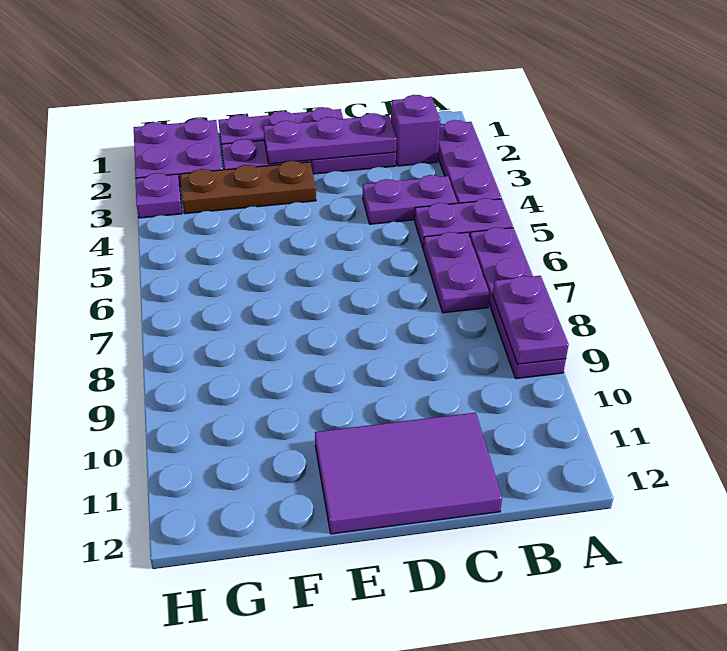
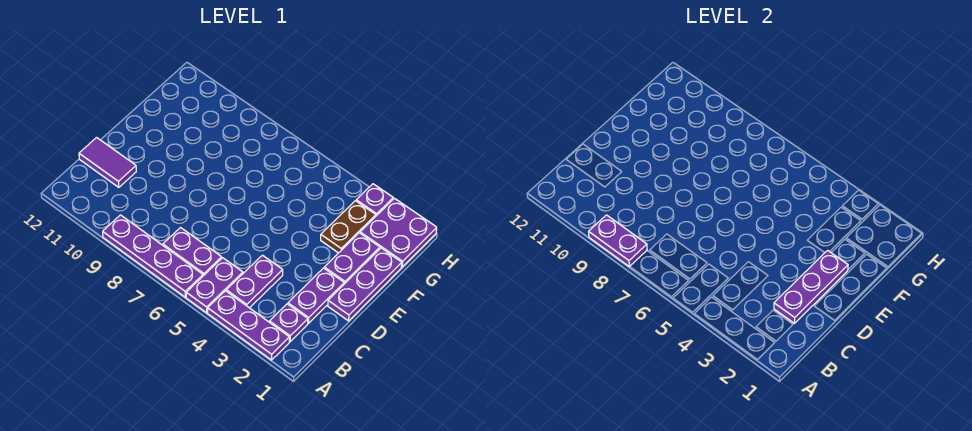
purple 1x1 brick [391,95,440,166] -> purple 1x1 plate [270,304,308,342]
purple 2x3 tile [315,413,502,534] -> purple 1x2 tile [79,138,136,187]
brown 1x3 plate [180,161,316,214] -> brown 1x2 plate [321,201,376,253]

